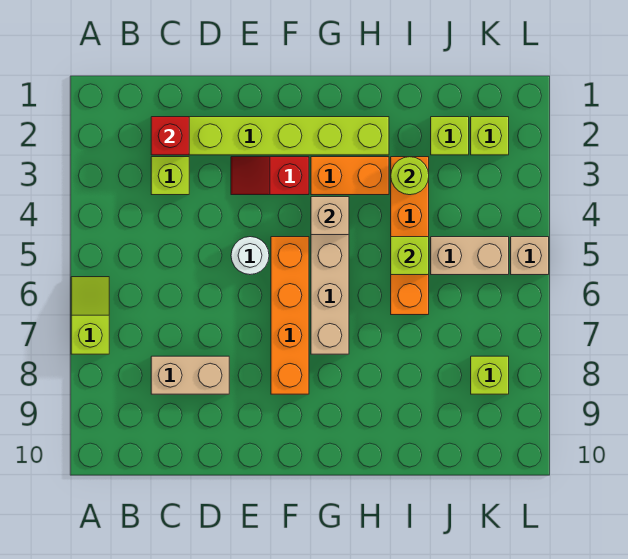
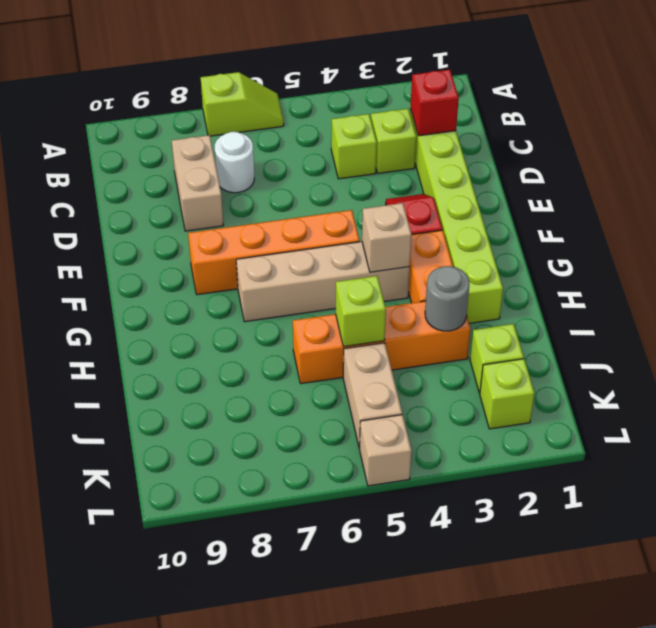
white 1x1 round brick [231,237,269,275] -> white 1x1 round brick moved to [215,132,254,193]
lime 1x1 round brick [391,157,429,195] -> grey 1x1 round brick [425,266,469,331]
lime 1x1 brick [471,356,509,394] -> lime 1x1 brick moved to [331,114,377,179]

